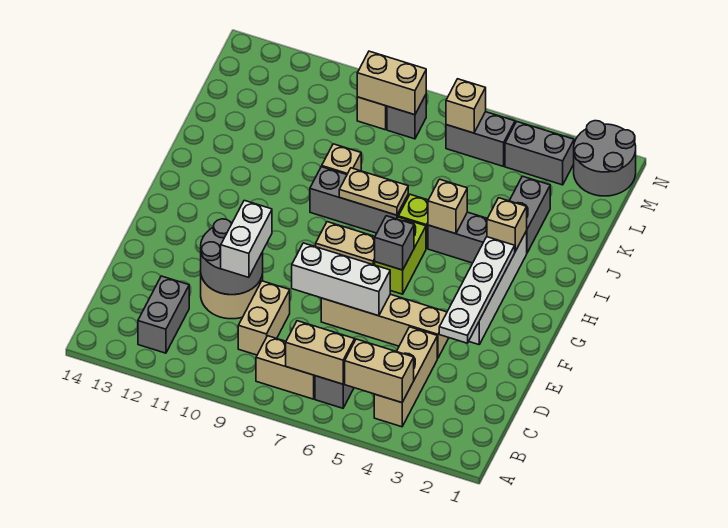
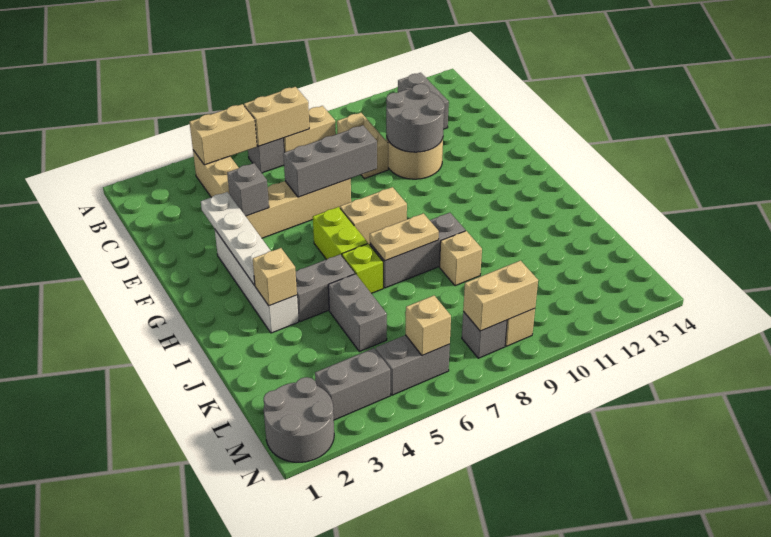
white 1x2 brick [221,200,272,277] -> none
white 1x3 brick [292,243,390,316] -> grey 1x3 brick [283,125,377,197]
grey 1x1 brick [375,216,414,270] -> grey 1x1 brick moved to [227,163,269,216]
tan 1x1 brick [428,179,467,234] -> none
grey 1x2 brick [510,176,550,253] -> grey 1x2 brick moved to [328,274,387,351]

